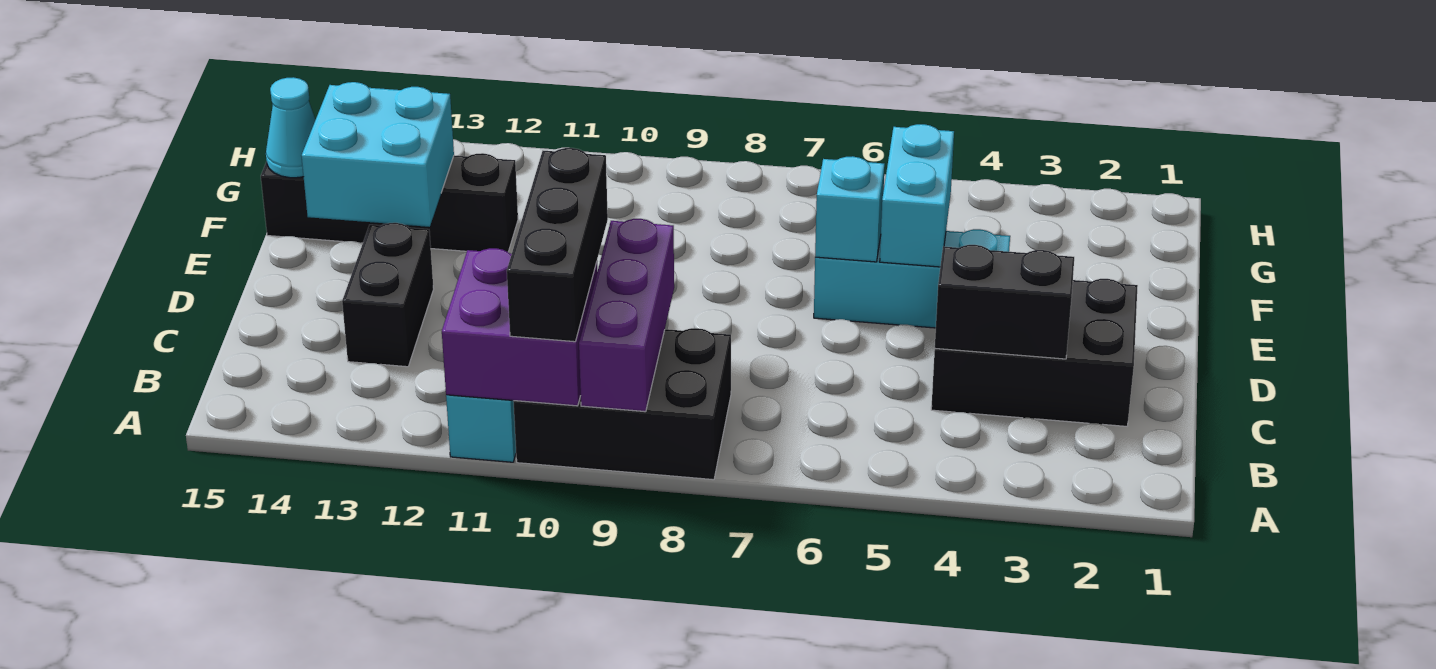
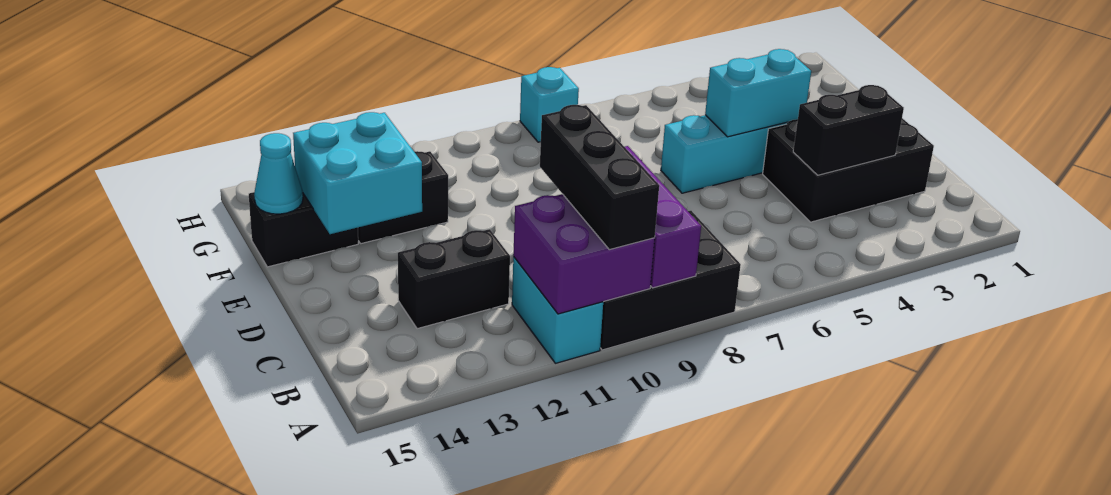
black 1x2 brick [342,223,434,367] -> black 1x2 brick turned to [398,229,510,329]
cyan 1x2 brick [880,124,954,267] -> cyan 1x2 brick turned to [705,49,811,137]
cyan 1x1 brick [815,156,885,262] -> cyan 1x1 brick moved to [520,67,579,142]

